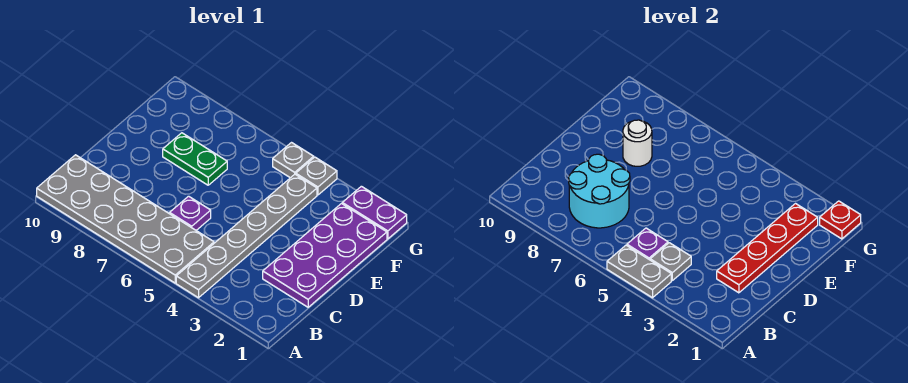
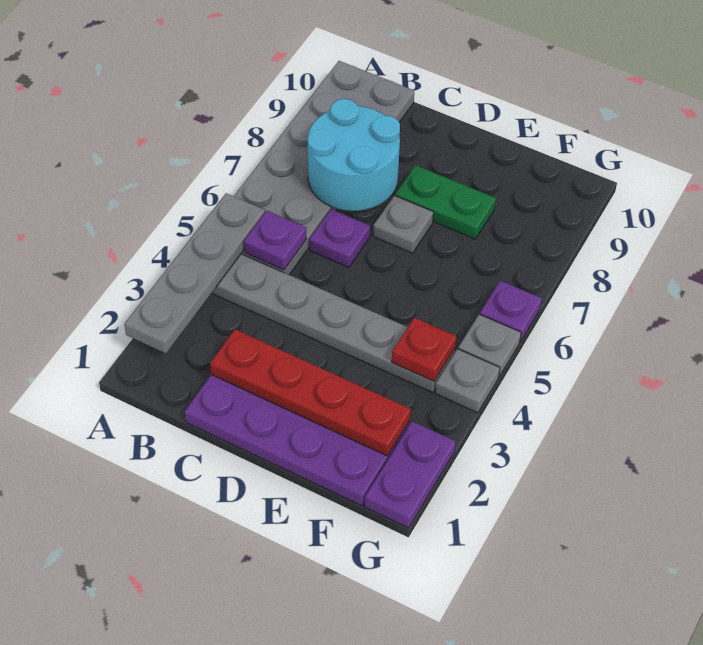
grey 1x2 plate [607,245,671,298] -> grey 1x4 plate [124,193,265,353]
grey 1x1 plate [650,243,691,280] -> grey 1x1 plate moved to [373,195,434,253]
green 1x2 plate [163,133,227,185] -> green 1x2 plate turned to [395,165,496,239]
white 1x1 round brick [623,120,652,166] -> none
red 1x1 plate [820,201,861,239] -> red 1x1 plate moved to [392,318,456,381]
none -> purple 1x1 plate [480,281,542,342]

